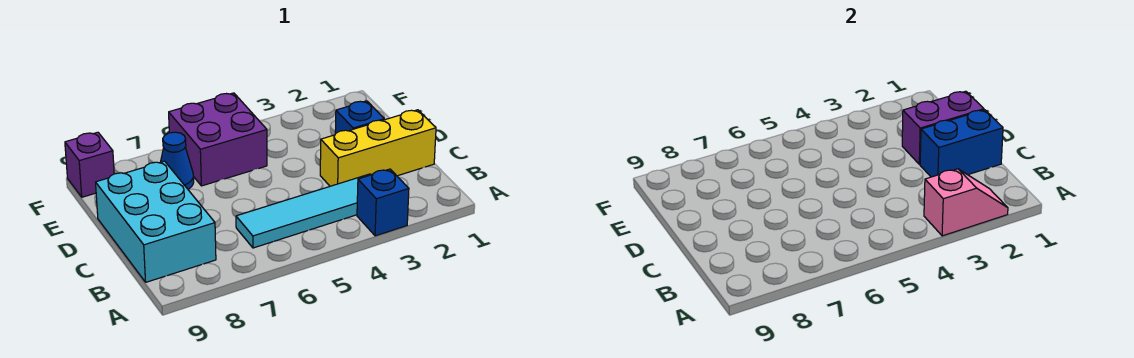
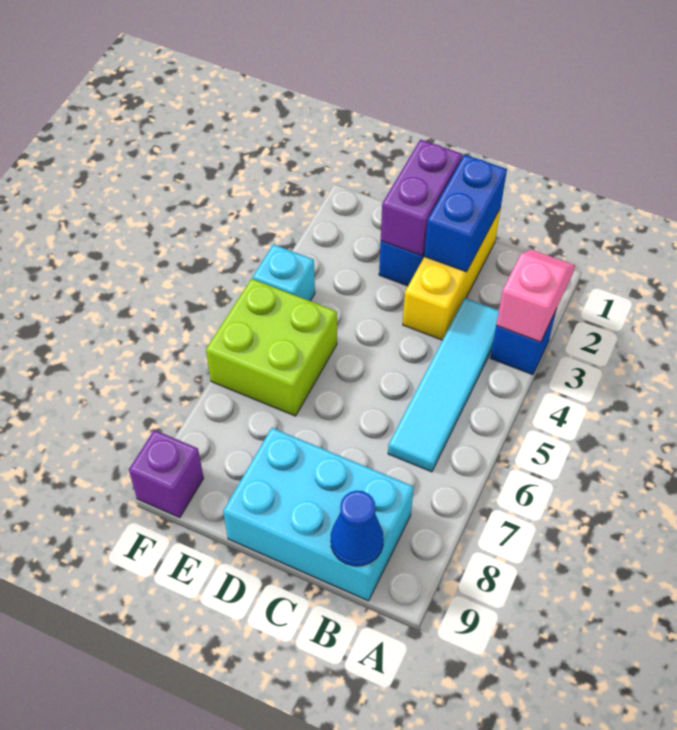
purple 2x2 brick [169,93,267,186] -> lime 2x2 brick [206,279,337,416]
blue 1x1 cone [161,132,194,189] -> blue 1x1 cone moved to [331,491,384,566]
none -> cyan 1x1 brick [252,244,315,301]

